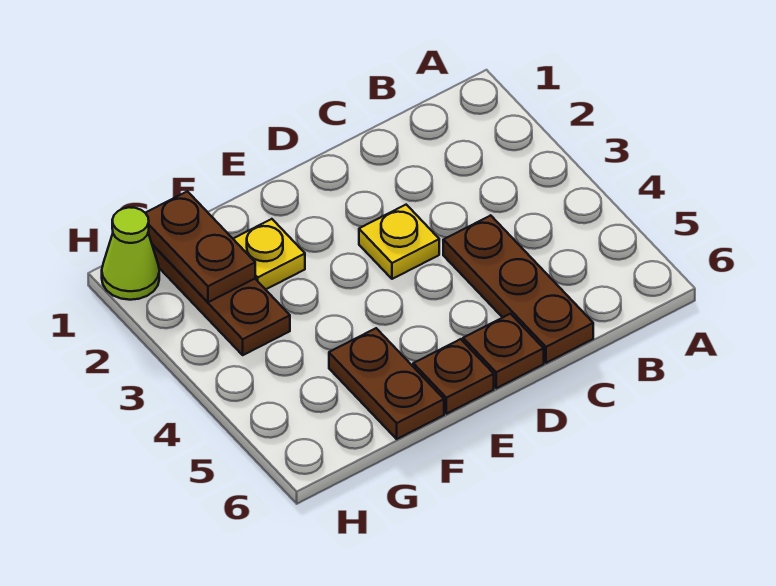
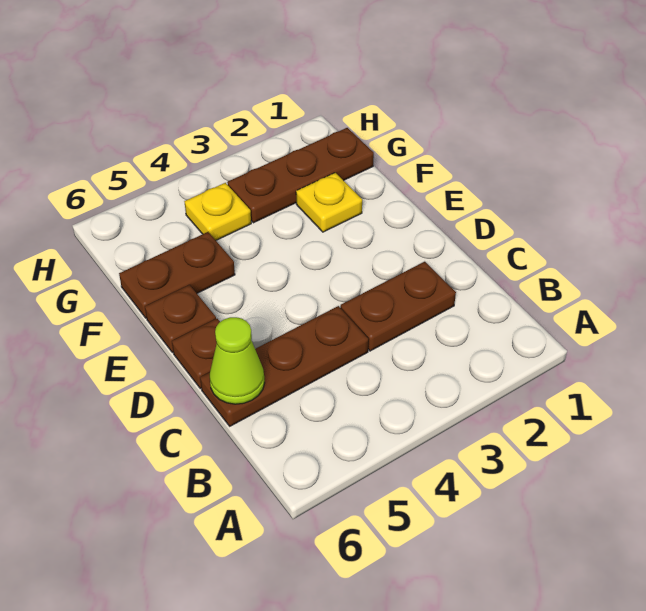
yellow 1x1 plate [359,205,439,279] -> yellow 1x1 plate moved to [184,183,251,240]
brown 1x2 plate [146,191,255,302] -> brown 1x2 plate moved to [340,262,456,351]
lime 1x1 cone [102,207,159,300] -> lime 1x1 cone moved to [210,317,265,404]

